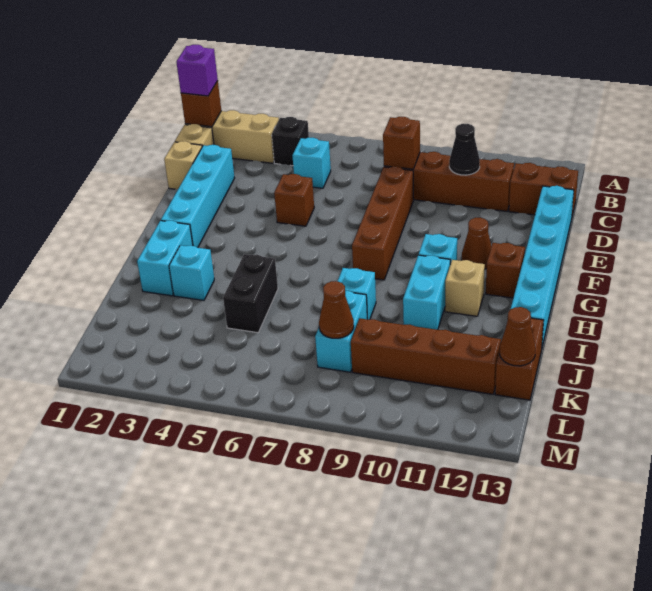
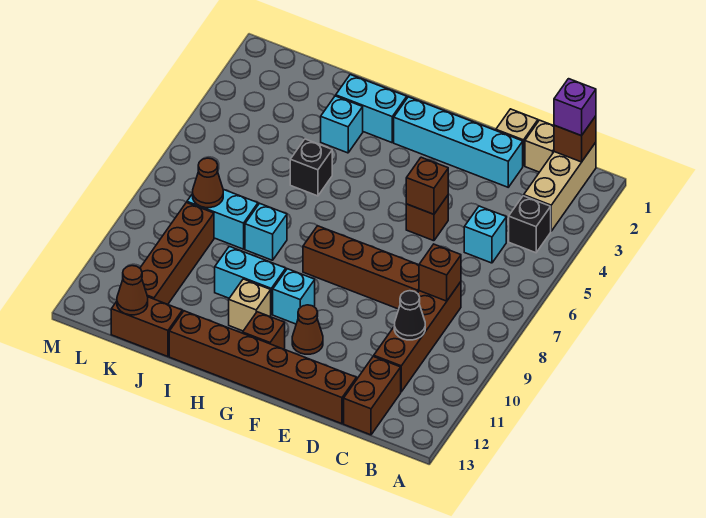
cyan 1x6 brick [511,186,574,346] -> brown 1x6 brick [169,311,357,424]
none -> brown 1x1 brick [406,157,448,214]
black 1x2 brick [223,254,278,333] -> black 1x1 brick [290,139,332,196]

